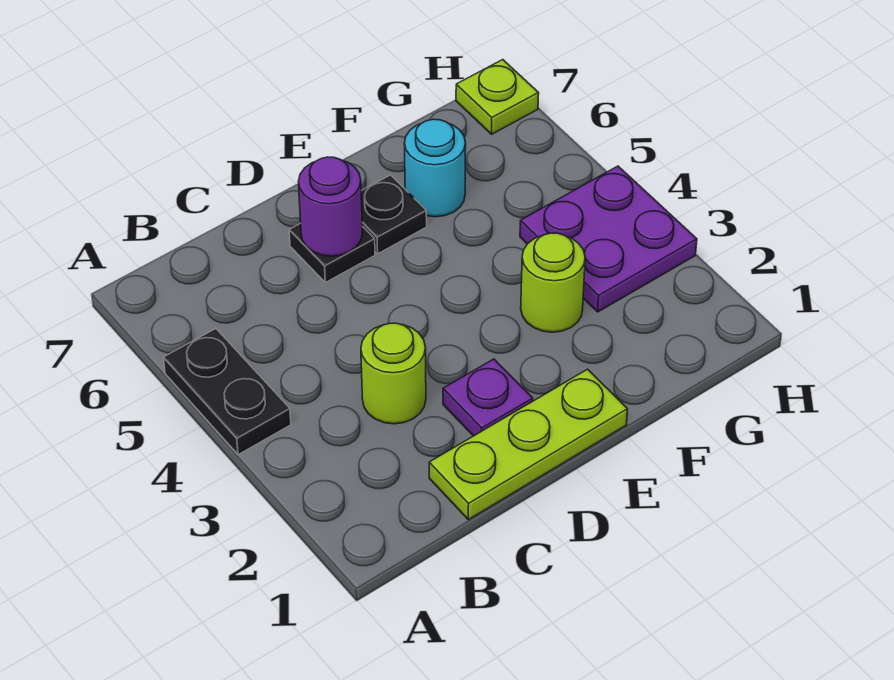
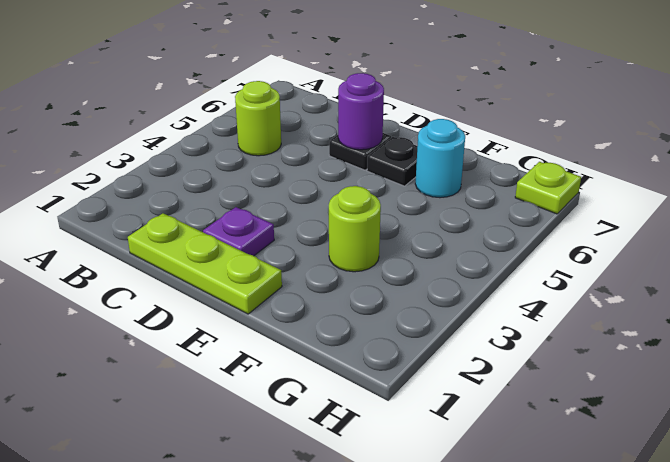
black 1x2 plate [164,329,291,455] -> none
lime 1x1 round brick [361,323,426,424] -> lime 1x1 round brick moved to [235,81,281,156]
purple 2x2 plate [520,166,697,312] -> none

